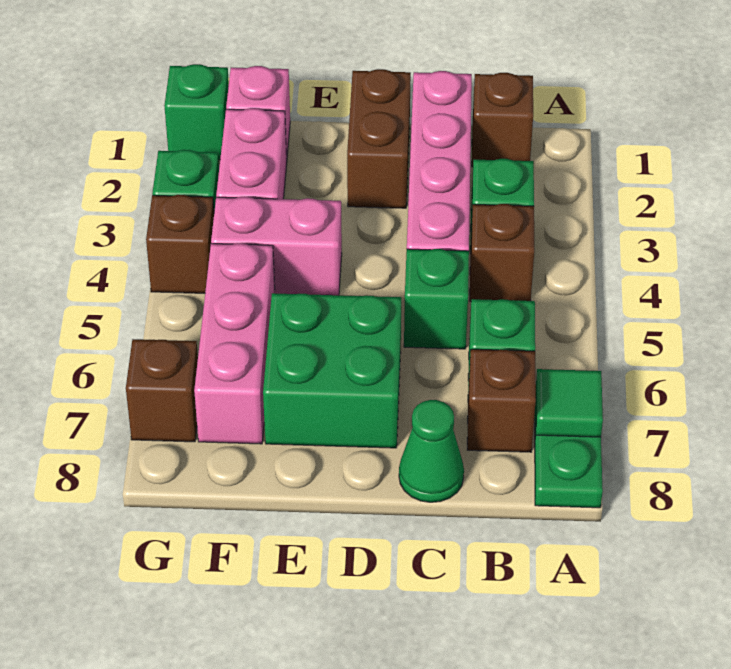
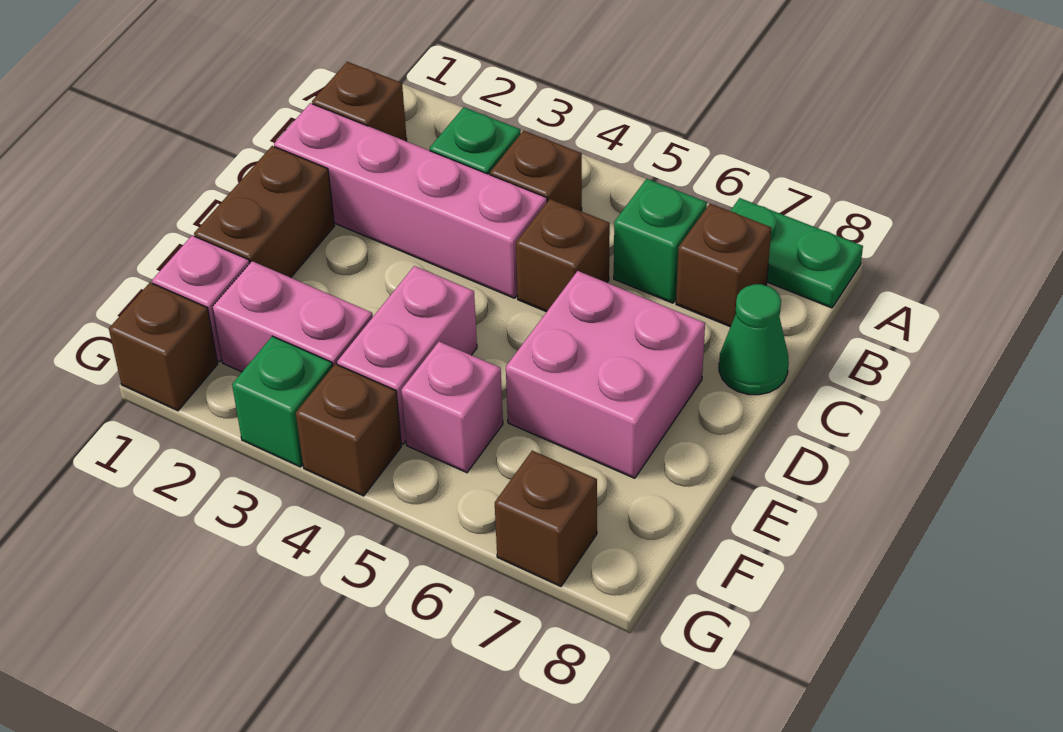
green 1x1 tile [536,369,603,437] -> none
green 1x1 brick [404,249,469,349] -> brown 1x1 brick [516,199,610,312]
brown 1x2 brick [347,69,411,208] -> brown 1x2 brick turned to [194,146,335,278]
green 2x2 brick [263,293,401,448] -> pink 2x2 brick [506,271,705,478]
pink 1x3 brick [194,243,275,444] -> pink 1x1 brick [401,342,503,473]
green 1x1 brick [164,64,229,160] -> brown 1x1 brick [109,283,218,411]

